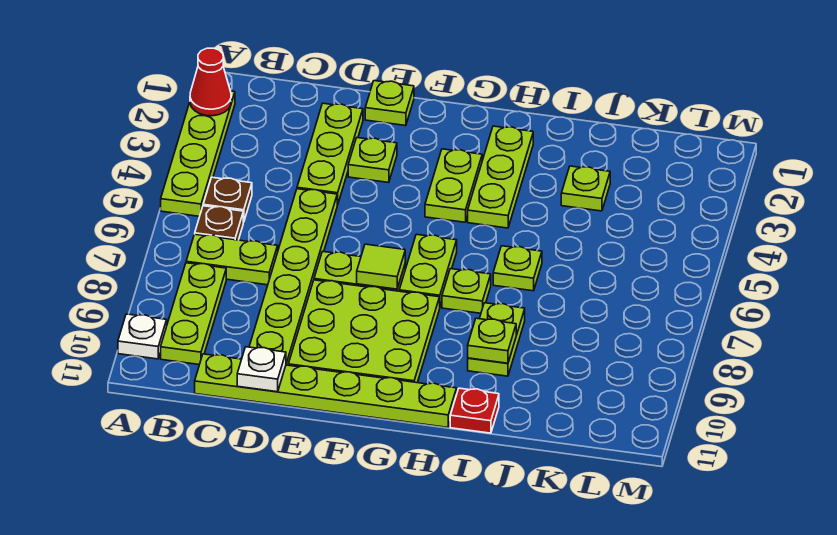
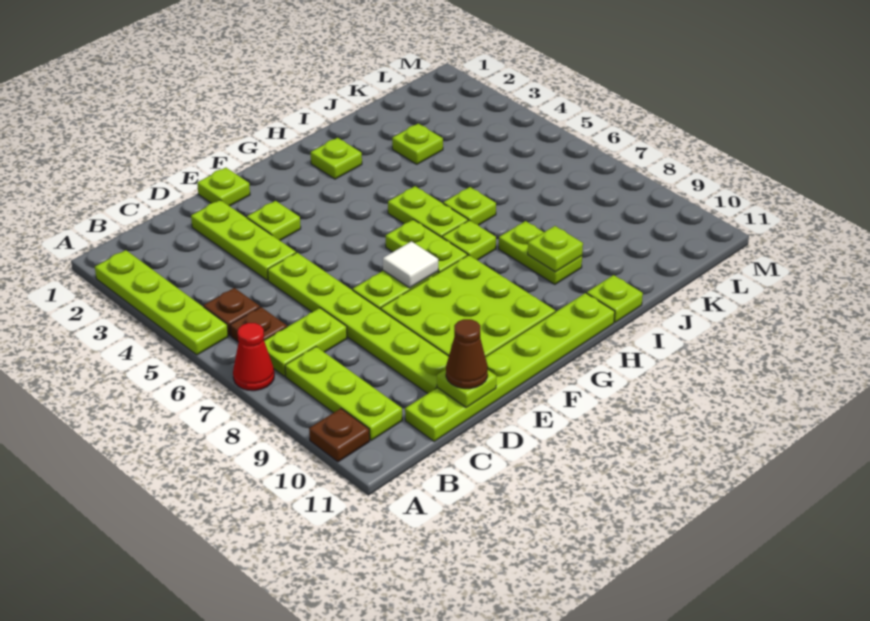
red 1x1 cone [190,48,231,116] -> red 1x1 cone moved to [233,323,274,391]
white 1x1 plate [118,314,167,359] -> brown 1x1 plate [309,409,370,462]
white 1x1 plate [237,347,286,392] -> lime 1x1 plate [437,369,496,408]
none -> brown 1x1 cone [446,319,488,389]
lime 1x1 tile [357,244,405,289] -> white 1x1 tile [383,241,438,288]
lime 1x2 plate [425,149,482,222] -> lime 1x2 plate moved to [388,186,468,237]
lime 1x3 plate [468,126,533,228] -> lime 1x1 plate [311,138,362,179]
red 1x1 plate [450,388,499,433] -> lime 1x1 plate [587,275,643,322]

